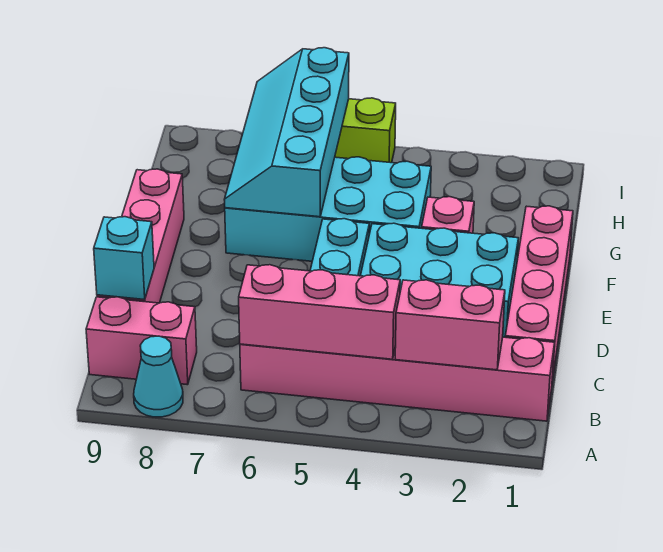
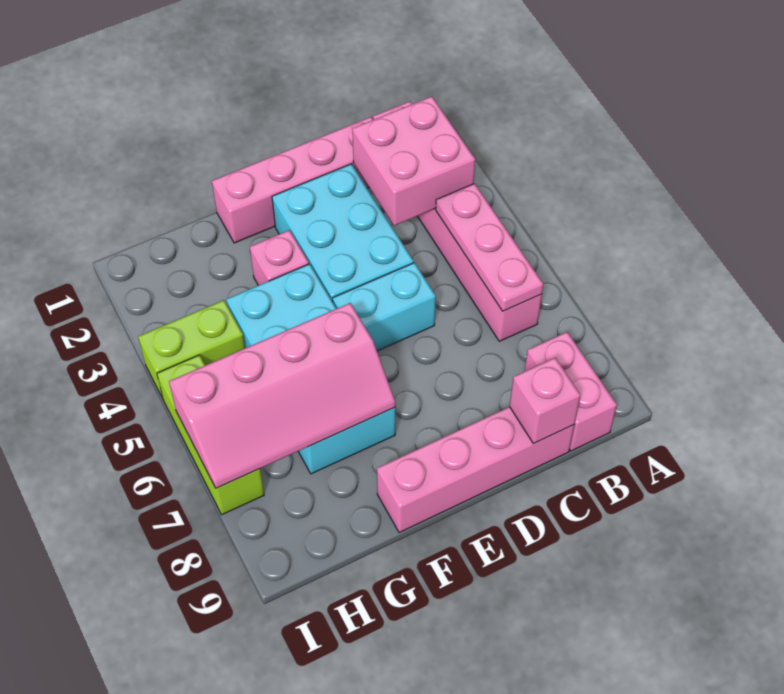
cyan 1x1 cone [134,336,183,417] -> none
pink 1x2 brick [395,280,505,370] -> pink 2x2 brick [352,96,475,226]
pink 1x3 brick [239,265,400,359] -> pink 1x3 plate [436,183,543,311]
cyan 1x1 brick [94,217,154,300] -> pink 1x1 brick [510,358,580,444]
cyan 2x4 slope [224,48,349,217] -> pink 2x4 slope [169,303,395,488]
none -> lime 1x2 brick [138,300,245,400]

